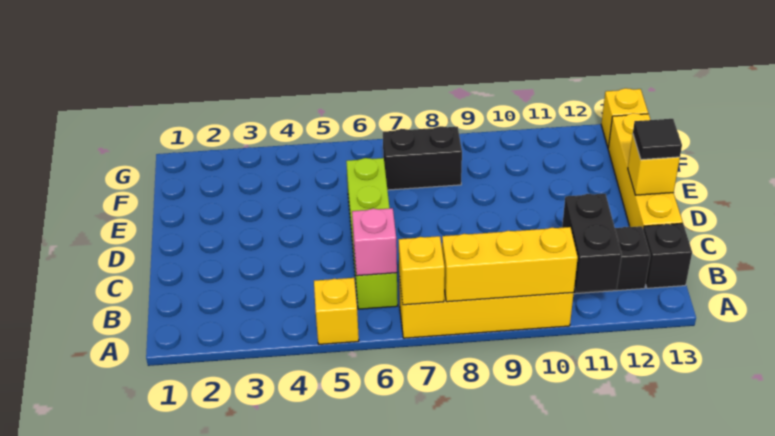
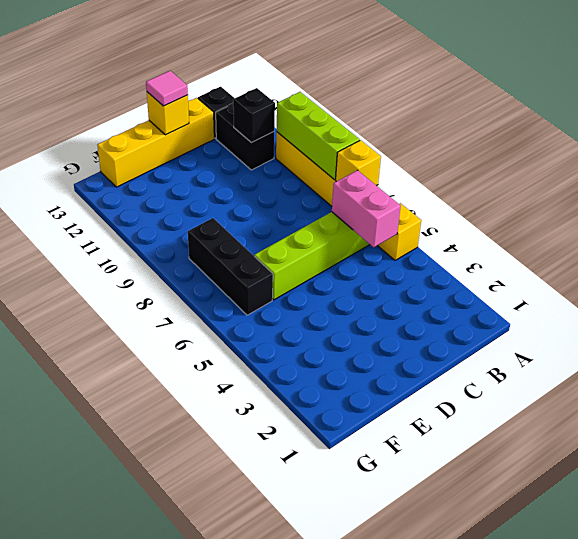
yellow 1x3 brick [442,227,578,302] -> lime 1x3 brick [277,92,360,180]
black 1x2 brick [562,194,622,292] -> black 1x1 brick [233,88,275,143]
pink 1x1 brick [352,208,397,276] -> pink 1x2 brick [332,170,401,247]
black 1x1 tile [633,119,682,160] -> pink 1x1 tile [146,71,188,106]
black 1x2 brick [383,126,462,190] -> black 1x3 brick [188,218,273,315]
yellow 1x1 brick [601,88,648,148] -> none

